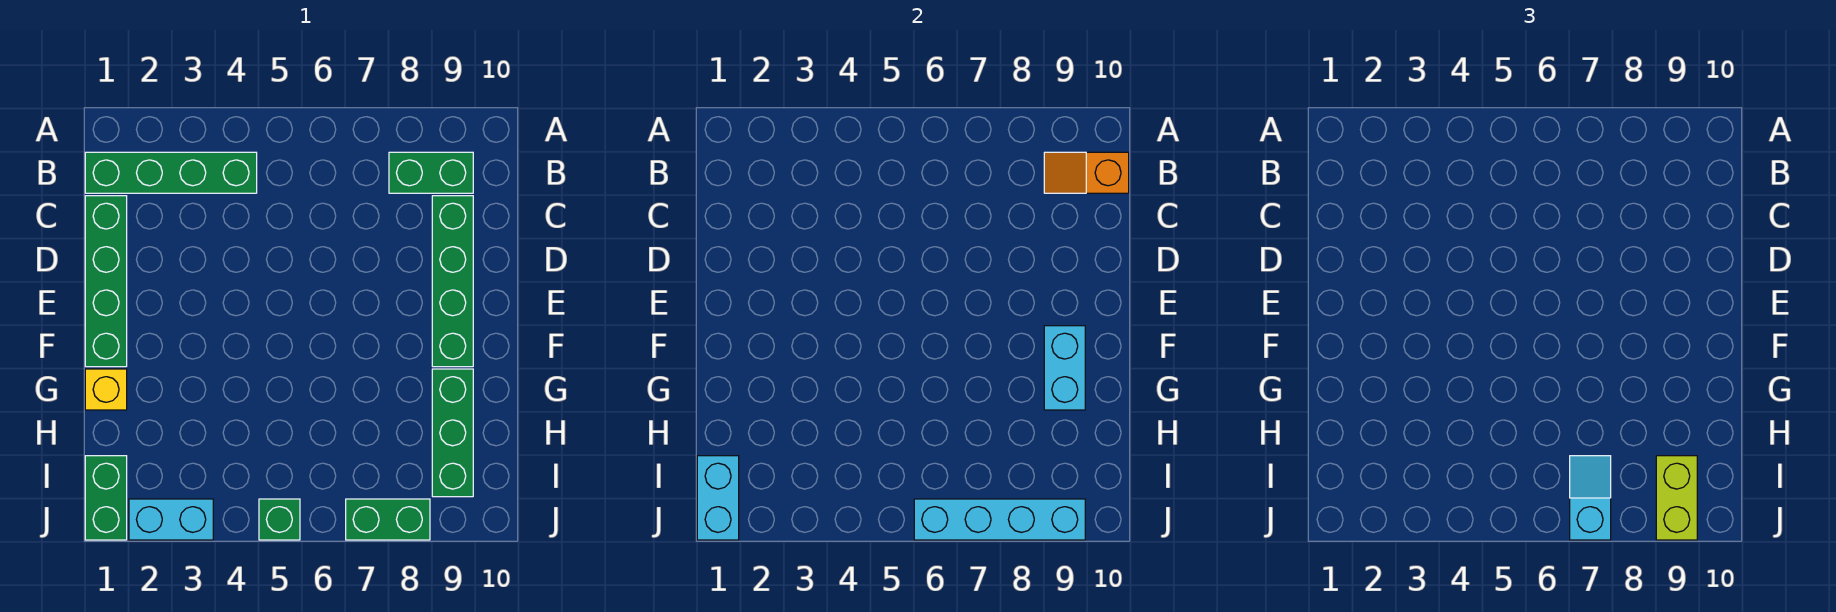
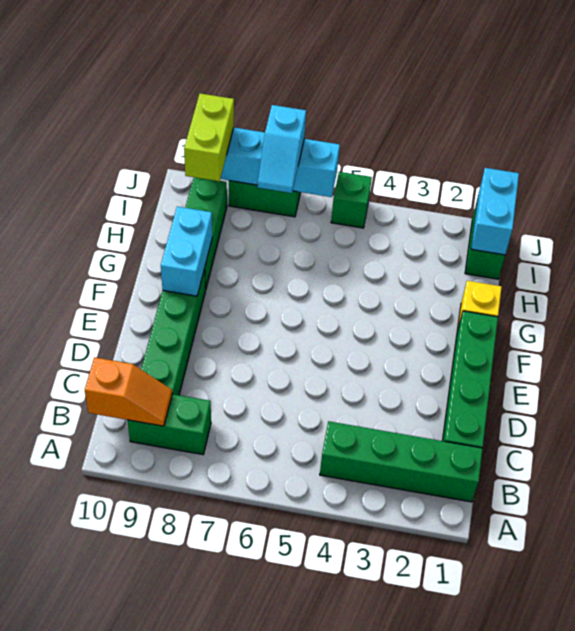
cyan 1x2 brick [129,499,213,540] -> none

